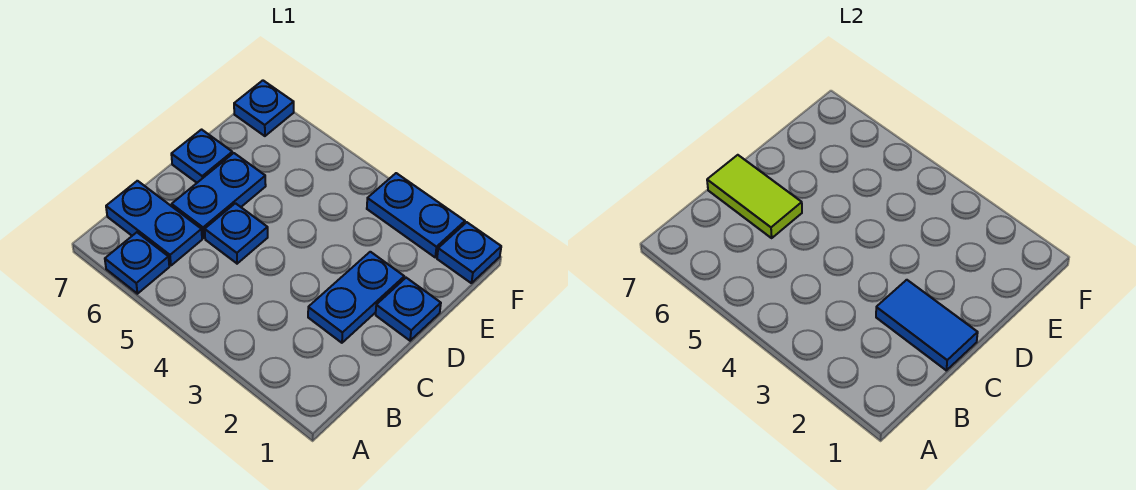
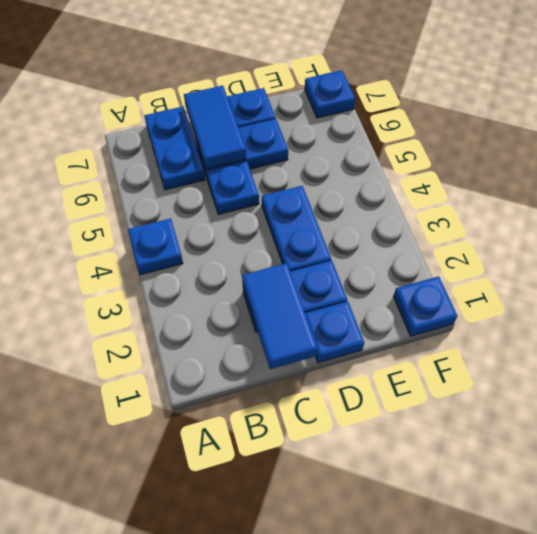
blue 1x1 plate [105,232,169,294] -> blue 1x1 plate moved to [128,218,183,275]
lime 1x2 tile [707,155,802,238] -> blue 1x2 tile [184,86,246,169]
blue 1x2 plate [367,173,465,257] -> blue 1x2 plate moved to [262,186,331,271]

